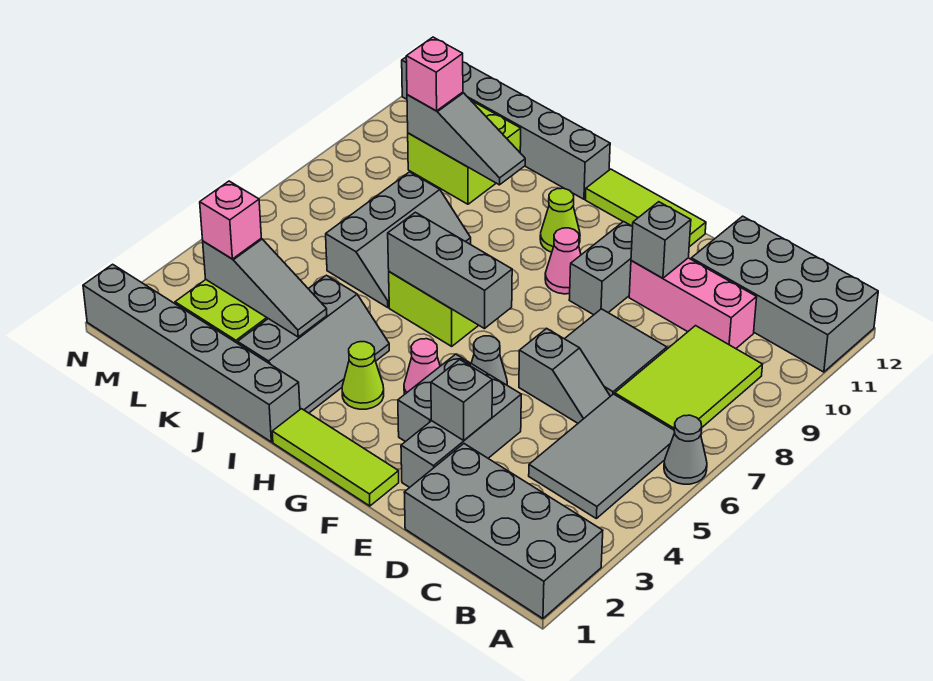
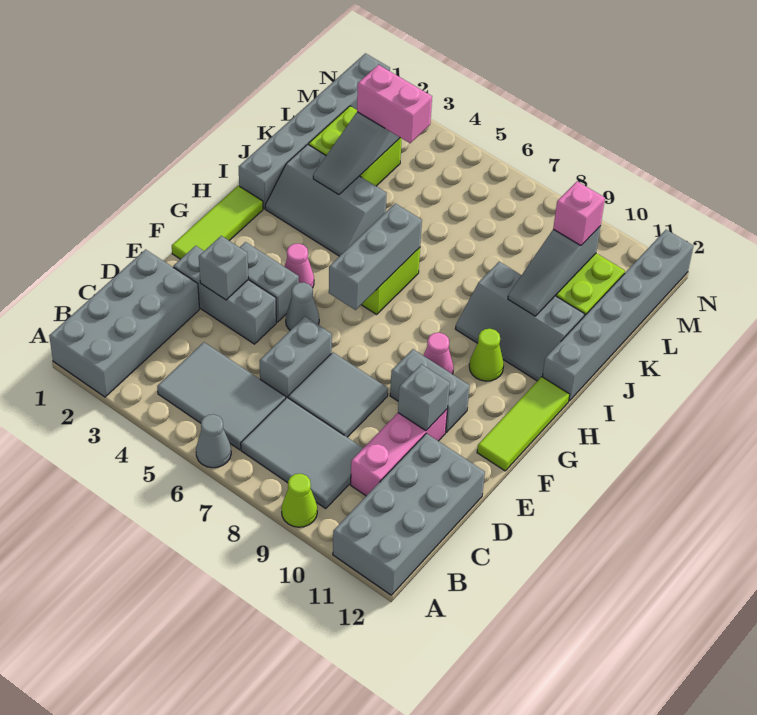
lime 2x3 tile [615,326,762,430] -> grey 2x3 tile [241,398,363,508]
grey 1x2 slope [519,328,610,423] -> grey 1x2 brick [260,317,332,398]
lime 1x1 cone [342,342,384,409] -> lime 1x1 cone moved to [282,474,317,527]
grey 2x3 slope [326,172,471,308] -> grey 2x3 slope moved to [455,262,584,381]
pink 1x1 brick [200,181,261,259] -> pink 1x2 brick [357,65,432,143]

